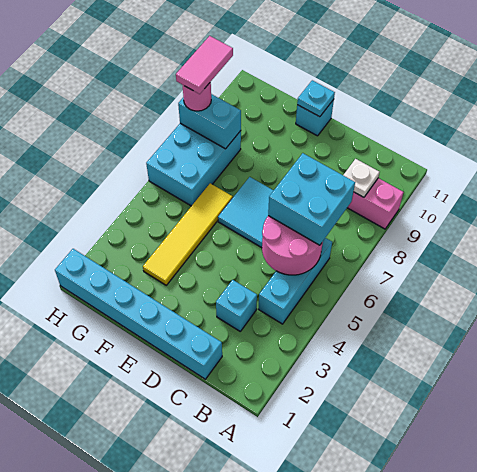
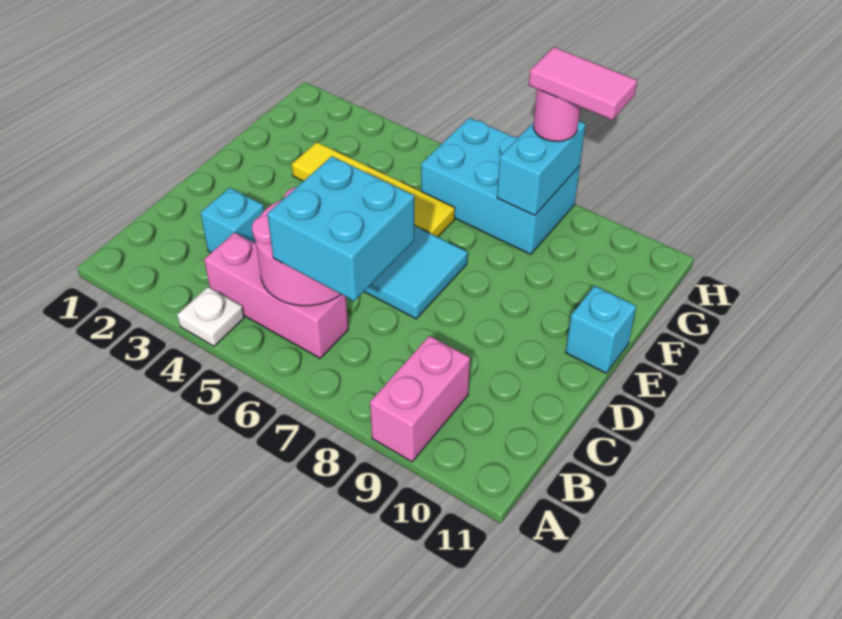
cyan 1x3 brick [259,238,332,324] -> pink 1x3 brick [204,232,348,358]
white 1x1 plate [343,159,379,197] -> white 1x1 plate moved to [177,287,244,346]
cyan 1x6 brick [55,249,222,379] -> none
cyan 1x1 plate [297,80,335,117] -> none

